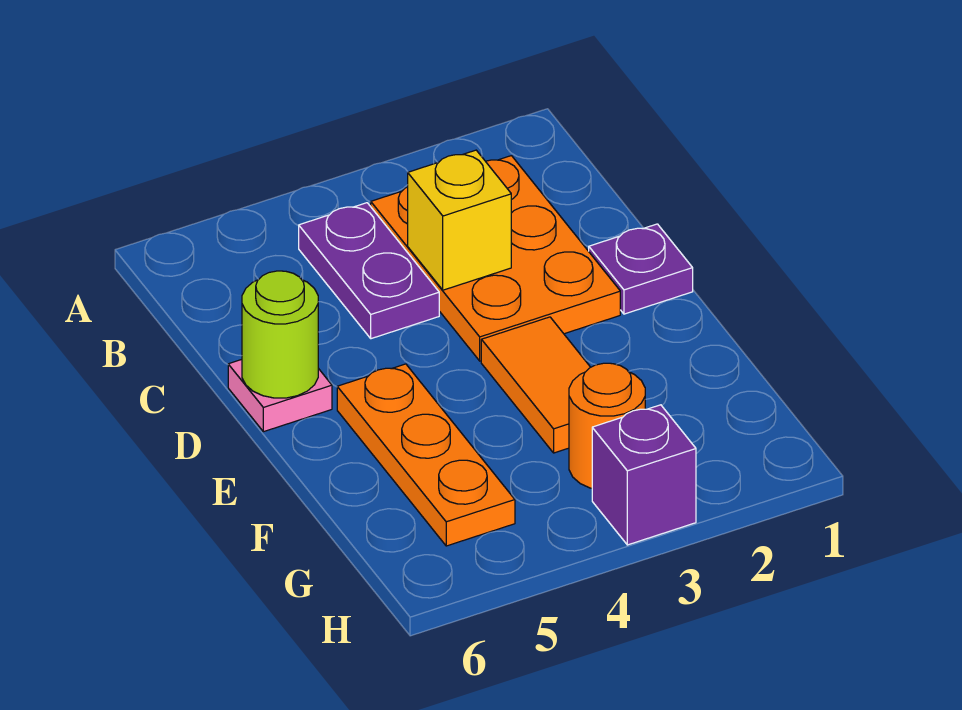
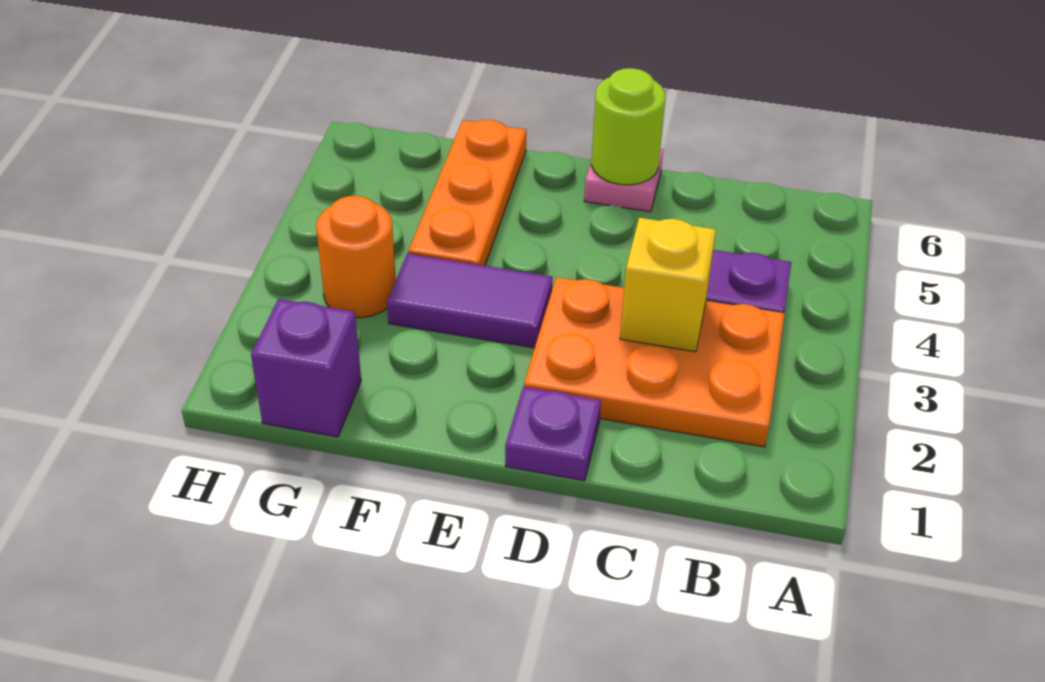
orange 1x2 tile [481,317,591,453] -> purple 1x2 tile [387,253,553,348]
orange 1x3 plate [337,364,515,546] -> orange 1x3 plate turned to [408,120,526,266]
purple 1x1 brick [592,405,696,545] -> purple 1x1 brick moved to [251,299,361,437]

